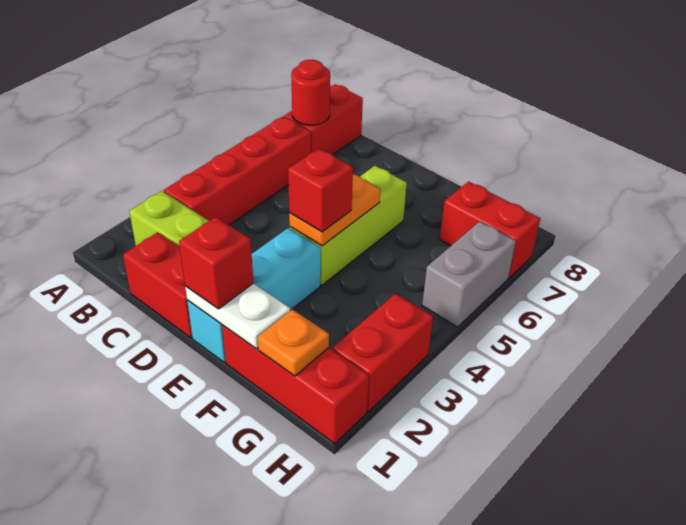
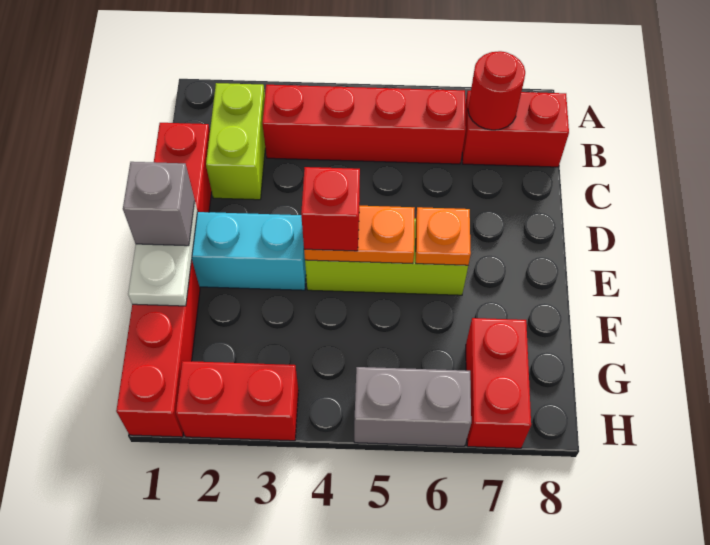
red 1x1 brick [179,217,254,309] -> grey 1x1 brick [123,162,195,246]
orange 1x1 plate [257,309,329,376] -> orange 1x1 plate moved to [416,207,471,265]

